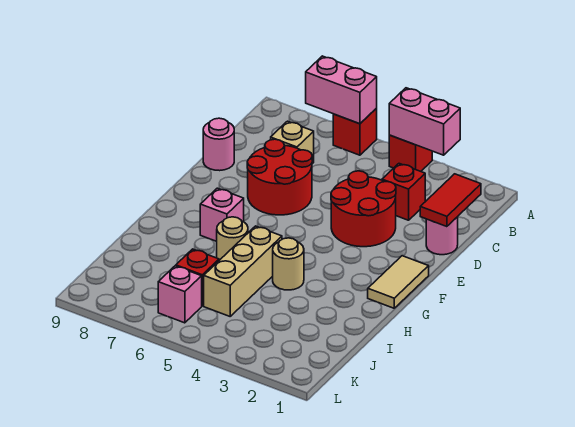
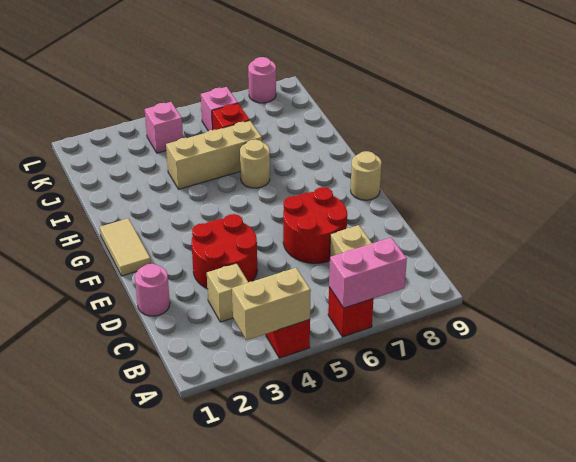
pink 1x2 brick [389,88,460,155] -> tan 1x2 brick [232,268,311,340]
red 1x2 tile [420,174,481,227] -> none
red 1x1 brick [382,164,425,220] -> tan 1x1 brick [207,263,248,322]
pink 1x1 round brick [203,118,234,171] -> pink 1x1 round brick moved to [248,57,276,103]
pink 1x1 brick [200,188,244,241] -> pink 1x1 brick moved to [145,102,183,153]
tan 1x1 round brick [273,238,304,290] -> tan 1x1 round brick moved to [351,151,381,200]
tan 1x3 brick [204,226,282,316] -> tan 1x3 brick turned to [166,121,262,189]

